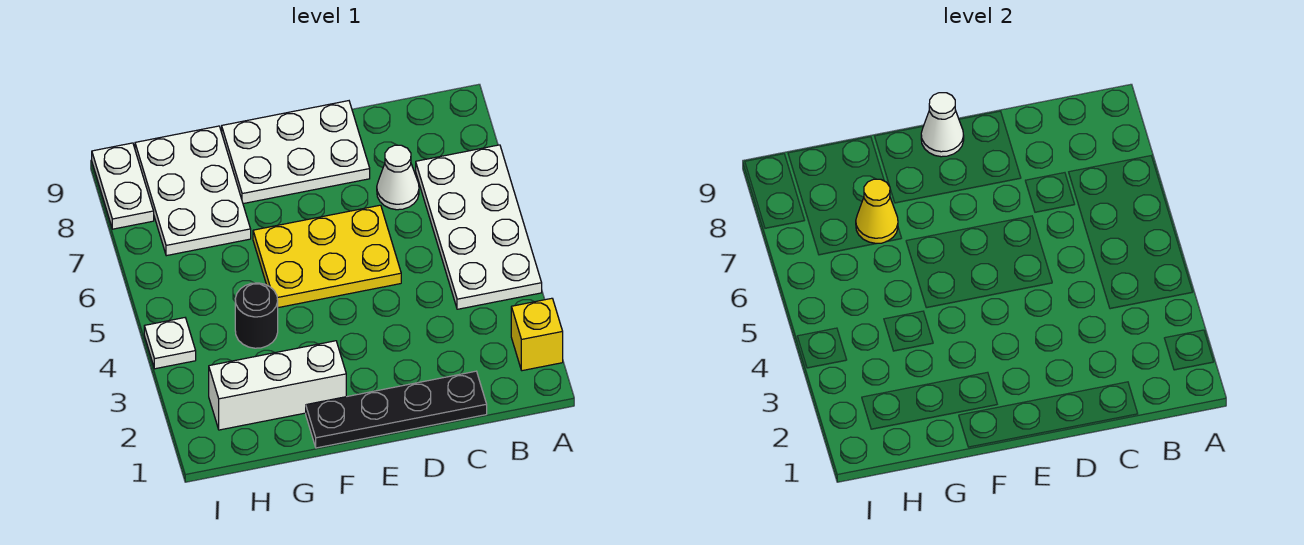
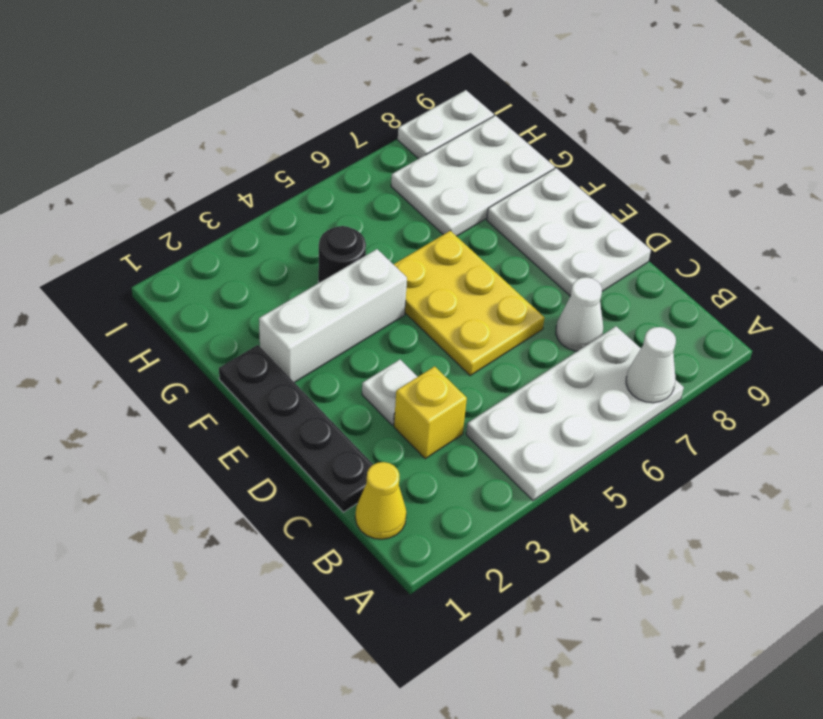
yellow 1x1 brick [511,298,563,371] -> yellow 1x1 brick moved to [394,366,467,459]
white 1x1 cone [921,93,964,157] -> white 1x1 cone moved to [626,327,676,403]
white 1x3 brick [209,341,346,430] -> white 1x3 brick turned to [259,249,407,382]
yellow 1x1 cone [856,179,898,243] -> yellow 1x1 cone moved to [355,462,406,539]
white 1x1 plate [144,318,196,369] -> white 1x1 plate moved to [362,360,417,425]

